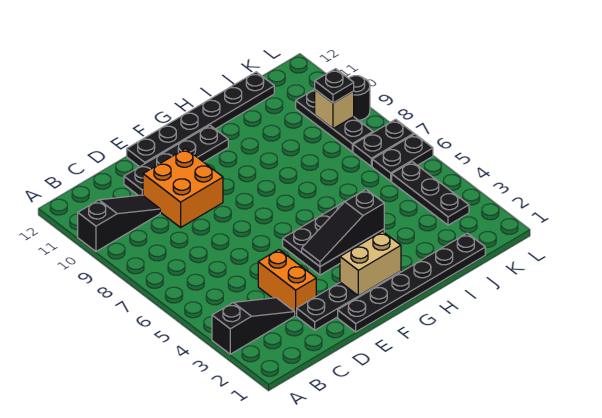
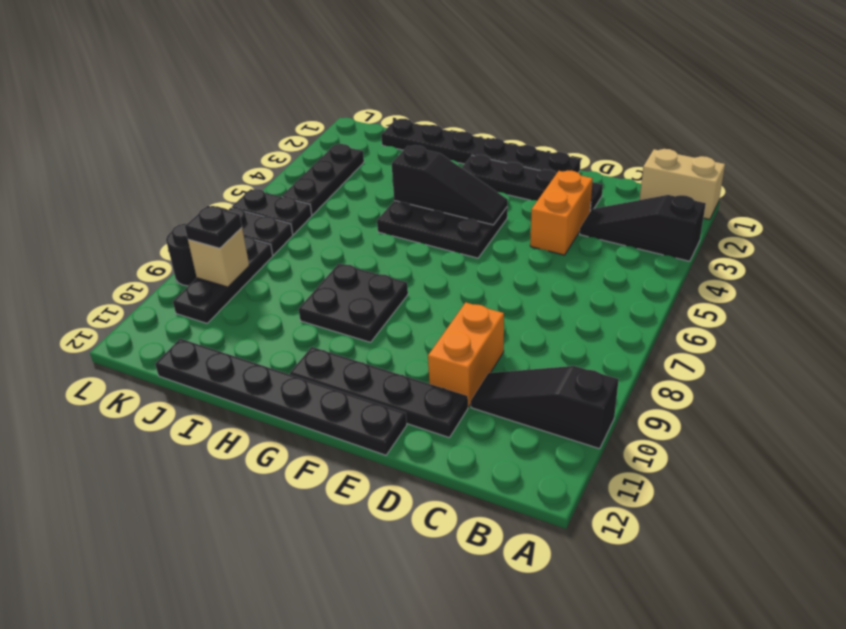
orange 2x2 brick [143,149,223,227] -> orange 1x2 brick [428,302,504,407]
tan 1x2 brick [340,231,401,296] -> tan 1x2 brick moved to [640,149,725,219]
none -> black 2x2 plate [299,264,408,342]

